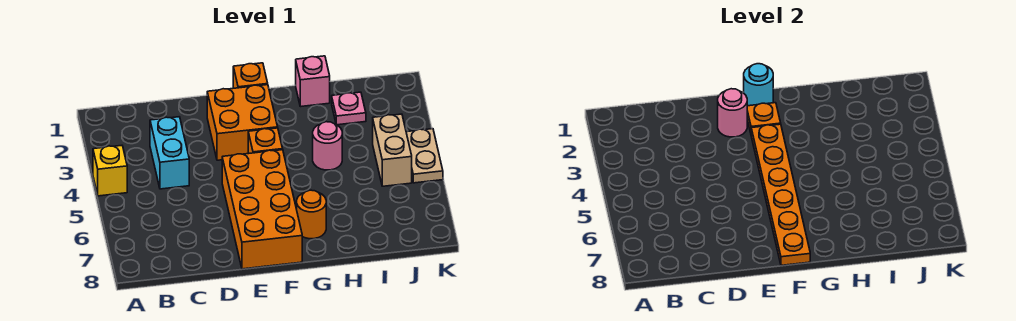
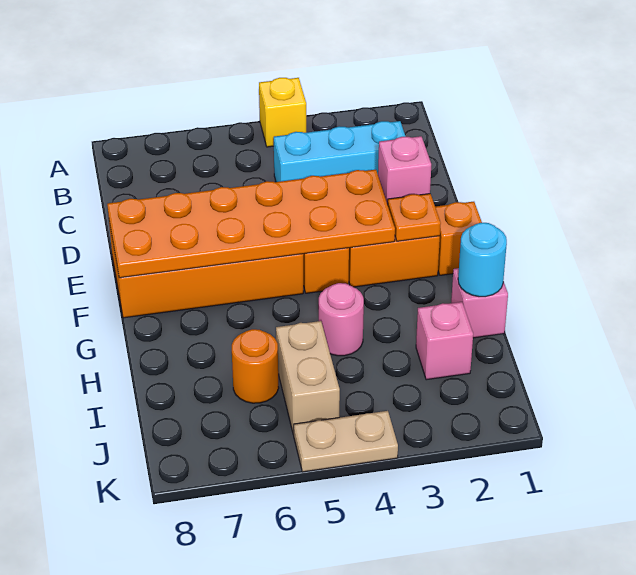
cyan 1x2 brick [150,117,189,189] -> cyan 1x3 brick [274,121,406,182]
pink 1x1 round brick [718,89,747,137] -> pink 1x1 brick [378,136,431,205]
cyan 1x1 round brick [744,64,773,106] -> cyan 1x1 round brick moved to [458,223,507,297]
orange 1x6 plate [751,124,810,265] -> orange 2x6 plate [107,170,395,278]
orange 1x1 round brick [297,190,326,239] -> orange 1x1 round brick moved to [232,329,279,403]
pink 1x1 plate [332,92,366,125] -> pink 1x1 brick [416,302,473,380]
tan 1x2 brick [373,114,412,186] -> tan 1x2 brick turned to [276,321,340,435]

